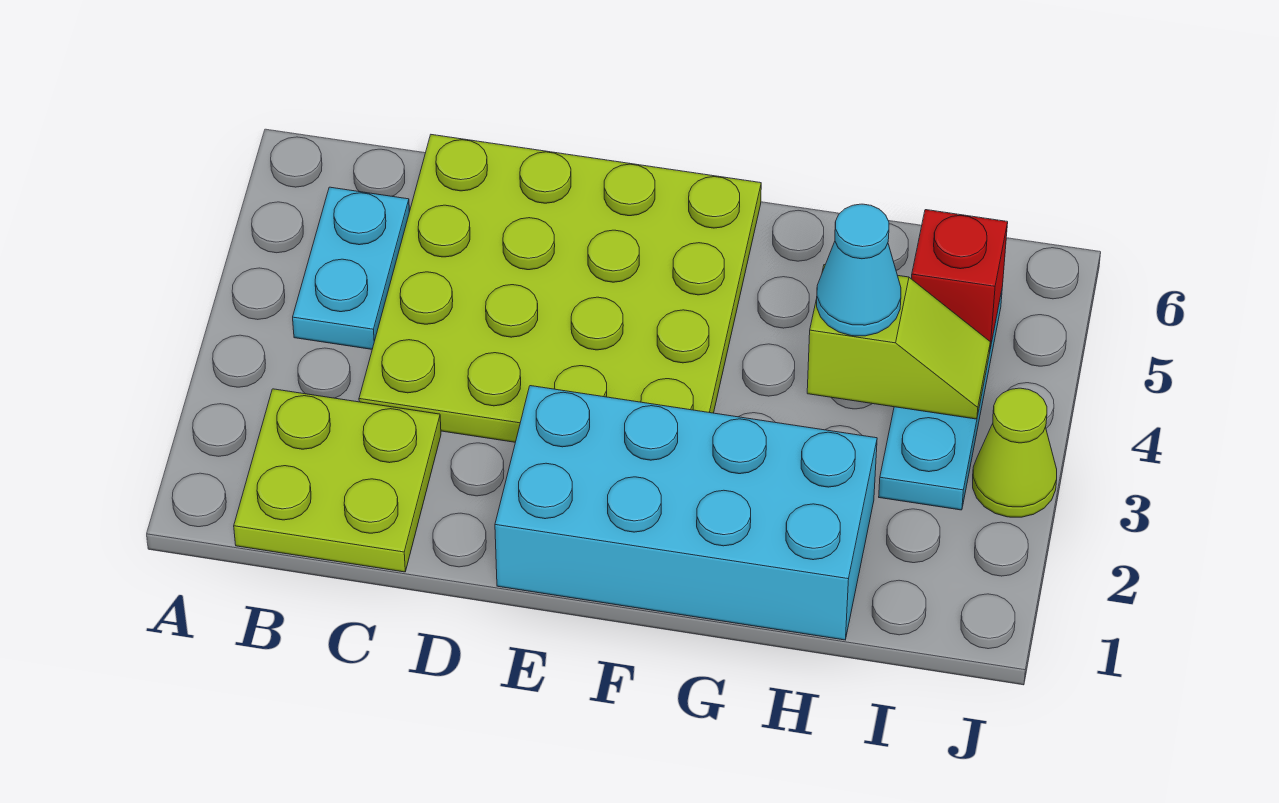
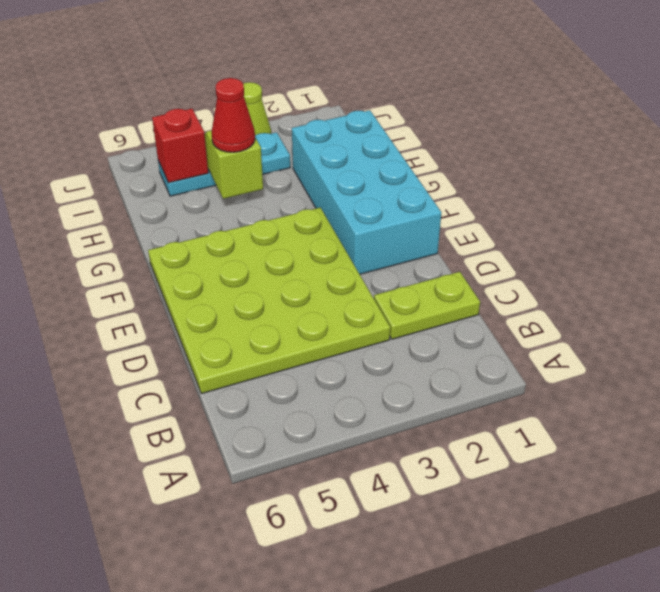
lime 2x2 plate [234,389,441,572] -> lime 1x2 plate [374,272,480,339]
cyan 1x2 plate [293,187,410,349] -> none
cyan 1x1 cone [817,204,901,336] -> red 1x1 cone [211,78,255,152]

